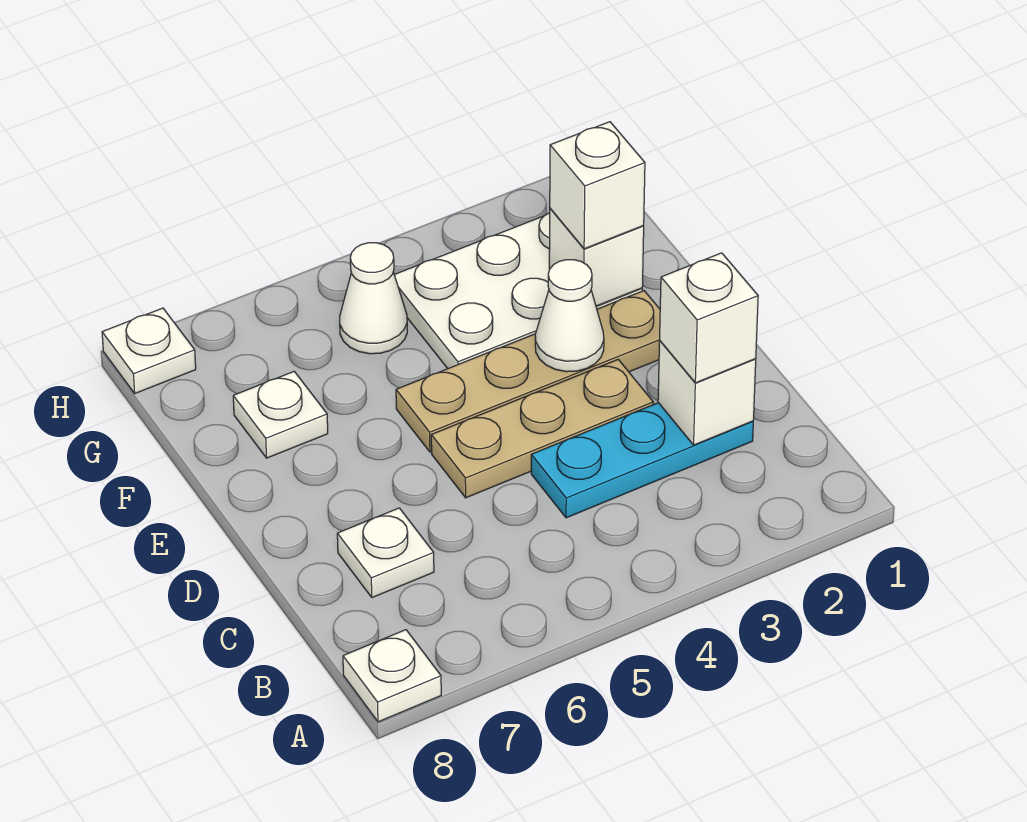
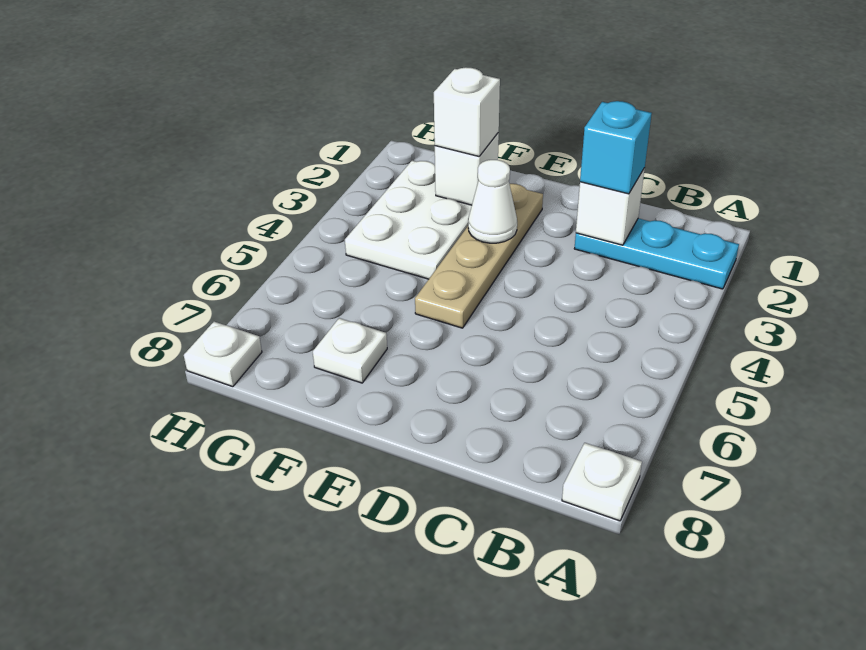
cyan 1x3 plate [531,403,753,518] -> cyan 1x3 plate turned to [574,218,739,289]
white 1x1 brick [660,253,758,383] -> cyan 1x1 brick [580,101,652,194]
white 1x1 plate [337,508,434,598] -> none
tan 1x3 plate [431,360,653,498] -> none
white 1x1 cone [340,243,407,354] -> none

